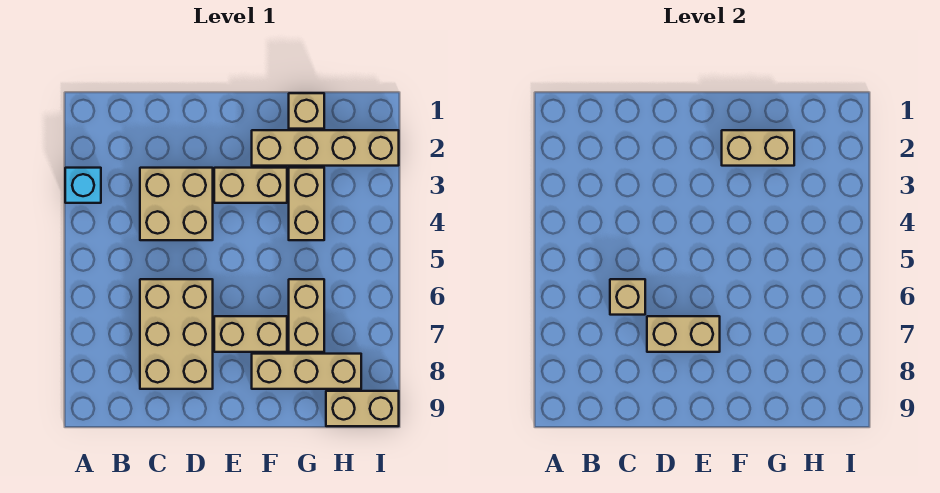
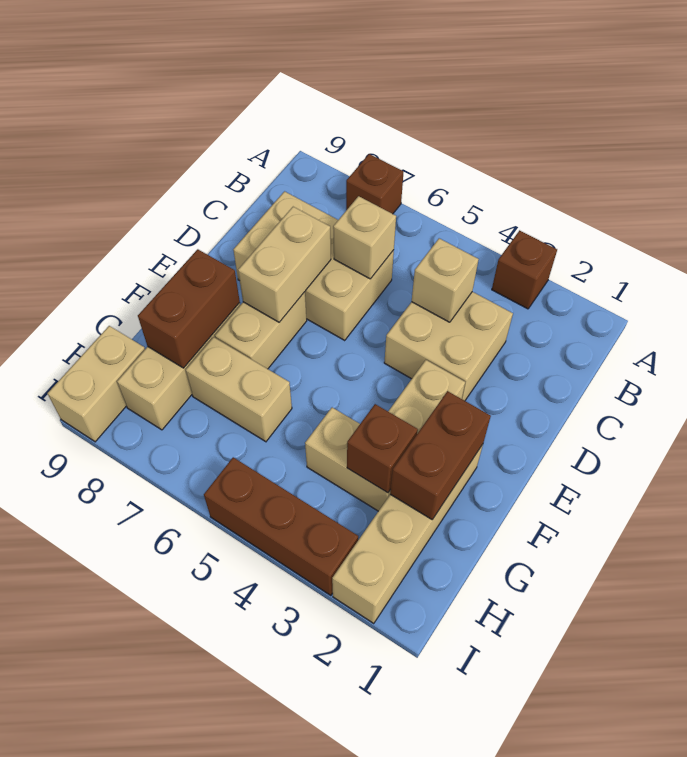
cyan 1x1 brick [65,168,101,203] -> brown 1x1 brick [492,230,557,309]
none -> brown 1x1 brick [346,154,403,214]
tan 1x2 brick [722,130,794,166] -> brown 1x2 brick [390,391,491,519]
none -> brown 1x2 brick [138,249,240,368]
tan 1x1 brick [289,93,324,129] -> tan 1x1 brick moved to [412,238,479,322]
none -> brown 1x1 brick [347,404,418,493]
none -> brown 1x3 brick [204,457,358,595]

